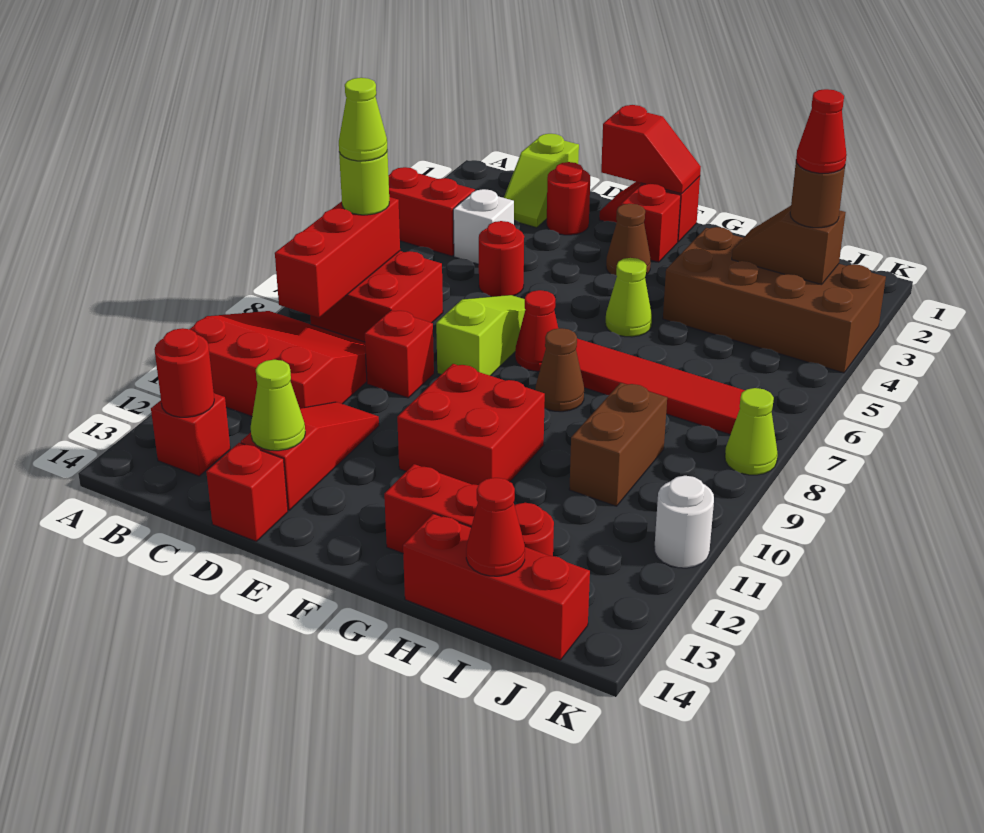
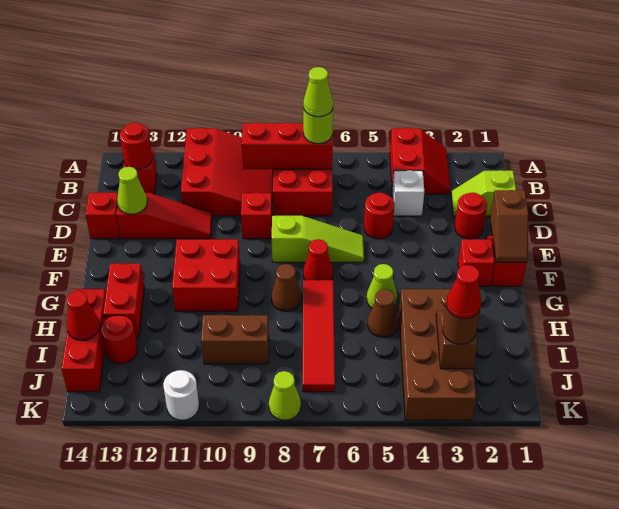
red 1x2 slope [601,105,701,194] -> brown 1x2 slope [490,190,528,262]
brown 1x1 cone [606,204,651,275] -> brown 1x1 cone moved to [367,289,398,337]

